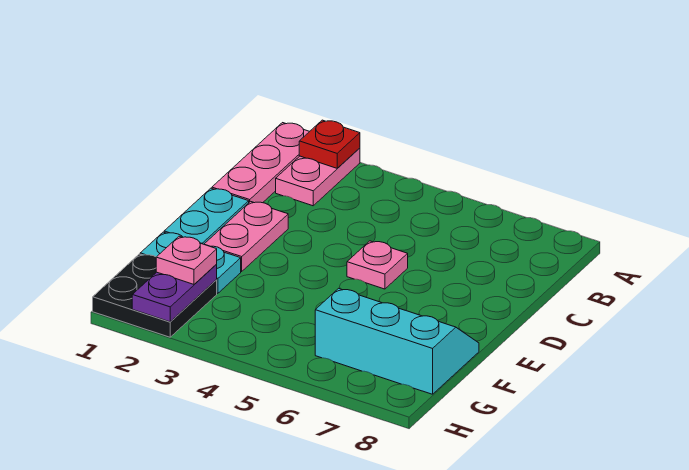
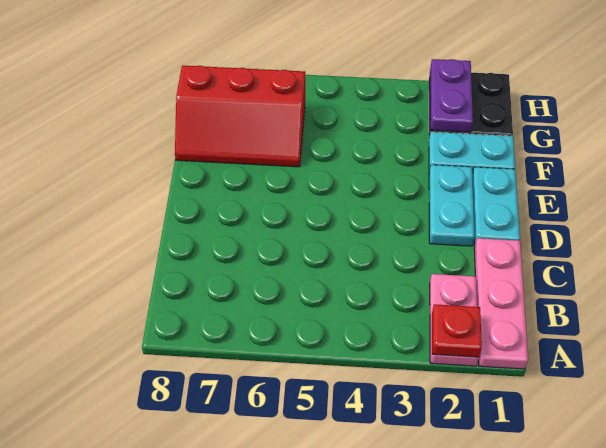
pink 1x2 plate [204,201,288,271] -> cyan 1x2 plate [429,165,475,246]
pink 1x1 plate [347,241,408,289] -> none
cyan 2x3 slope [315,288,479,394] -> red 2x3 slope [175,65,305,167]
pink 1x1 plate [156,236,217,284] -> none

